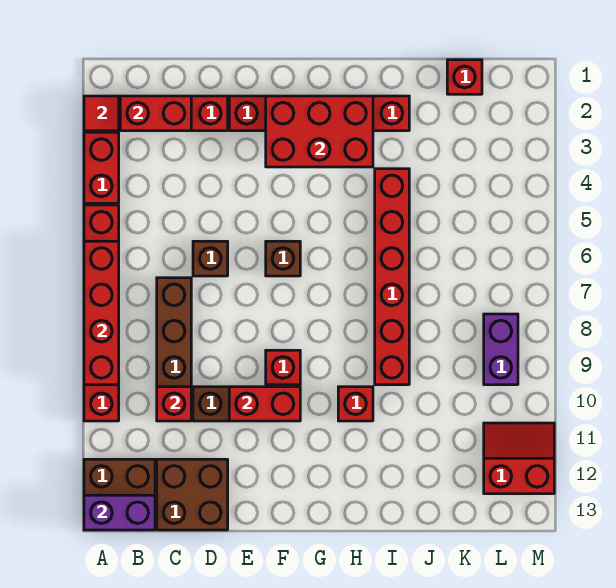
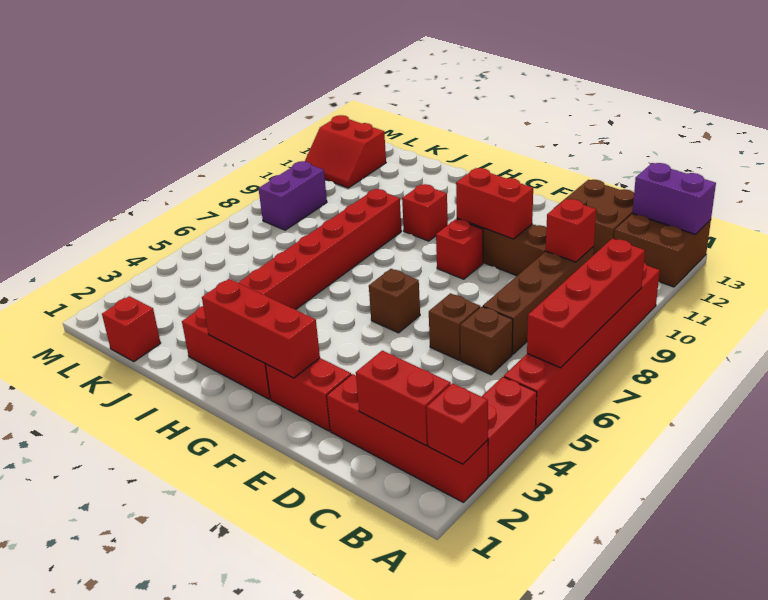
red 1x1 tile [84,96,119,131] -> red 1x1 brick [426,383,488,464]
none -> brown 1x1 brick [460,307,513,375]
red 2x3 brick [266,96,373,167] -> red 1x3 brick [202,279,320,378]

